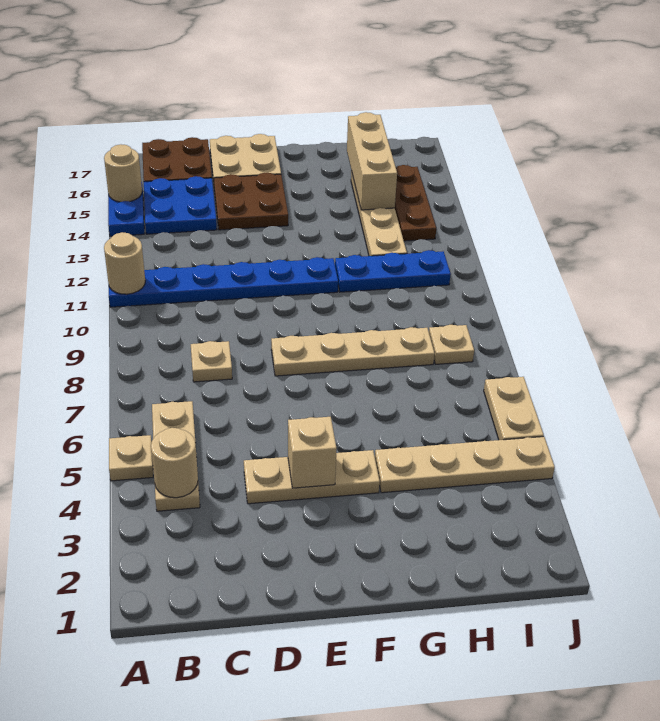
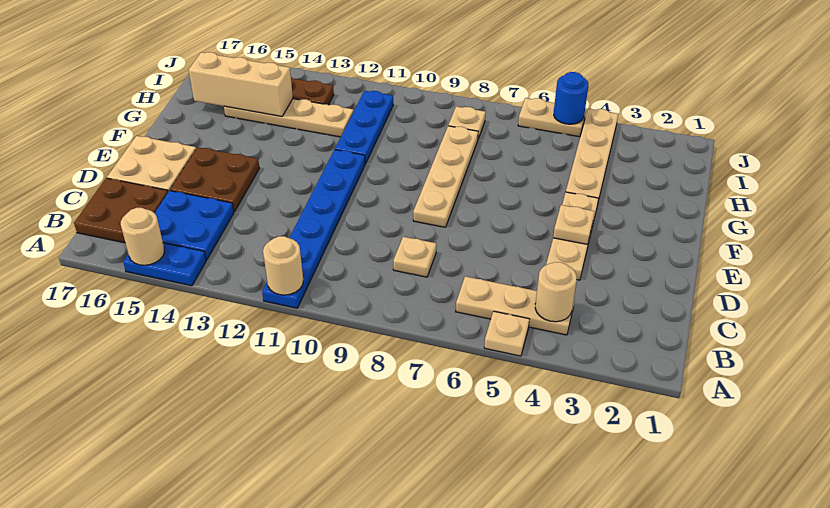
tan 1x1 brick [288,417,337,488] -> tan 1x1 plate [553,205,595,244]
none -> blue 1x1 round brick [554,72,588,124]

